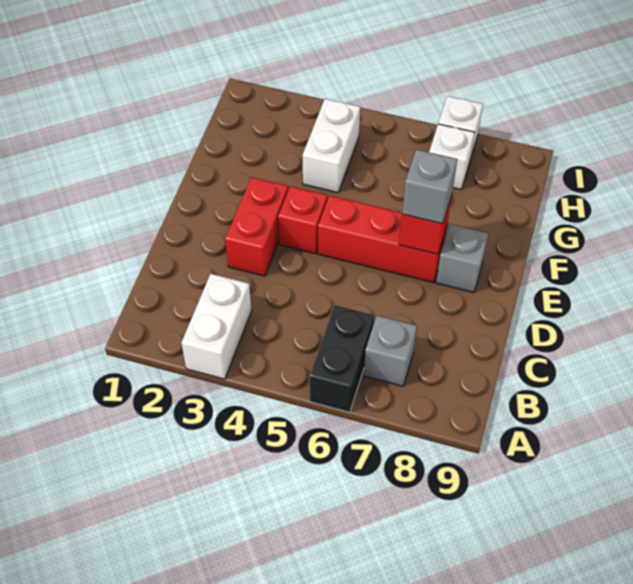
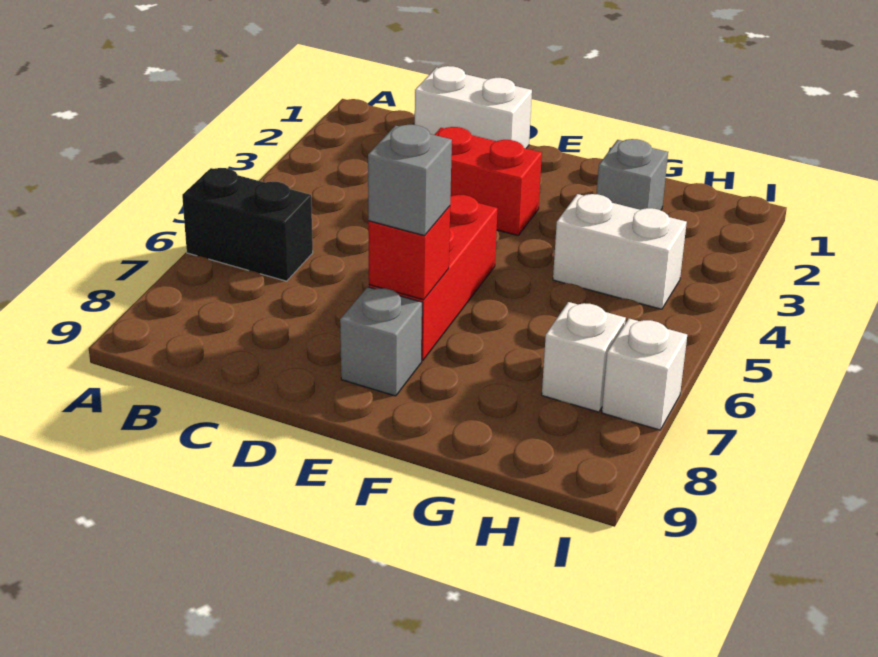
white 1x2 brick [181,274,252,379] -> white 1x2 brick moved to [415,66,532,148]
grey 1x1 brick [364,316,417,386] -> grey 1x1 brick moved to [596,139,668,210]
red 1x1 brick [278,186,327,254] -> none

